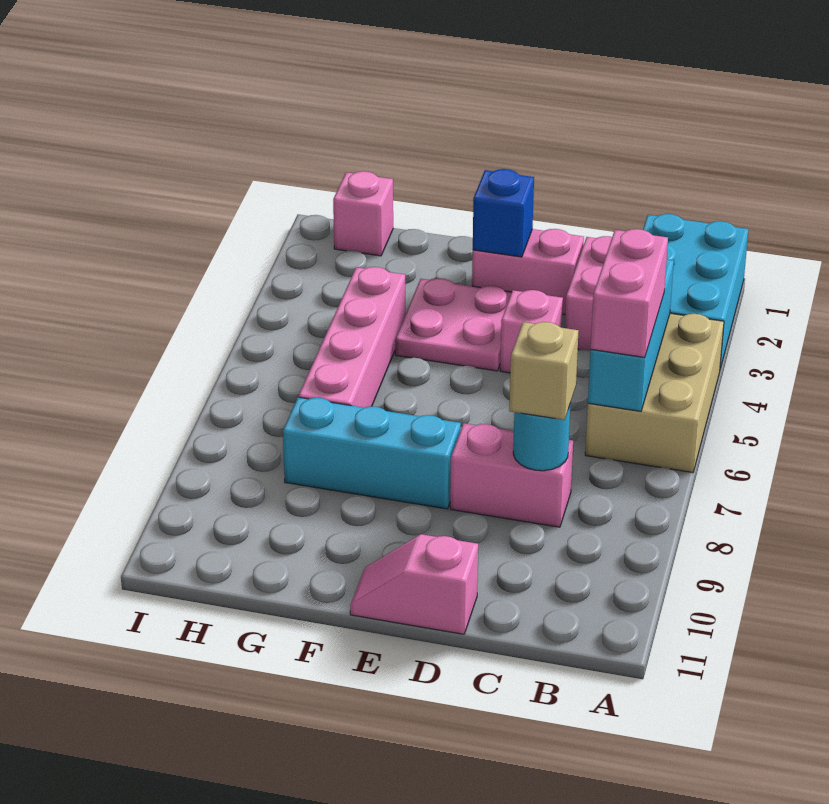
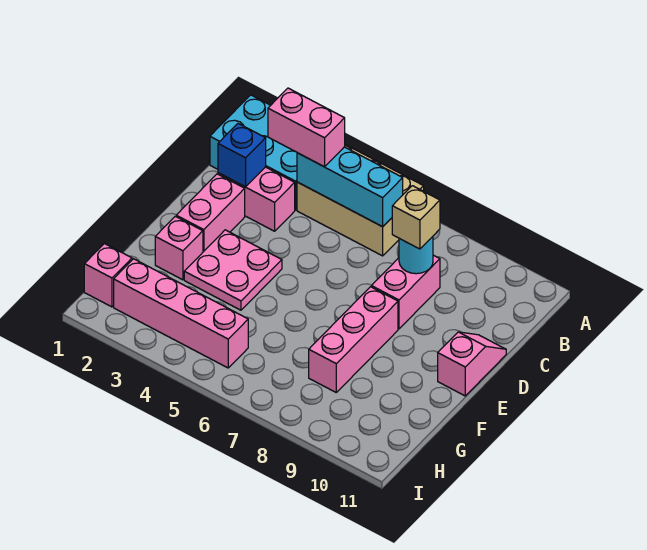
pink 1x2 brick [591,229,668,357] -> pink 1x2 brick moved to [268,88,345,167]
pink 1x1 brick [500,290,563,373] -> pink 1x1 brick moved to [155,216,203,280]
pink 1x2 slope [350,534,478,634] -> pink 1x2 slope turned to [438,332,506,396]
blue 1x1 brick [473,169,534,257] -> blue 1x1 brick moved to [218,124,266,187]
cyan 1x3 brick [283,397,461,509] -> pink 1x3 brick [309,287,398,392]
pink 1x4 brick [298,267,405,408] -> pink 1x4 brick moved to [114,259,248,368]

